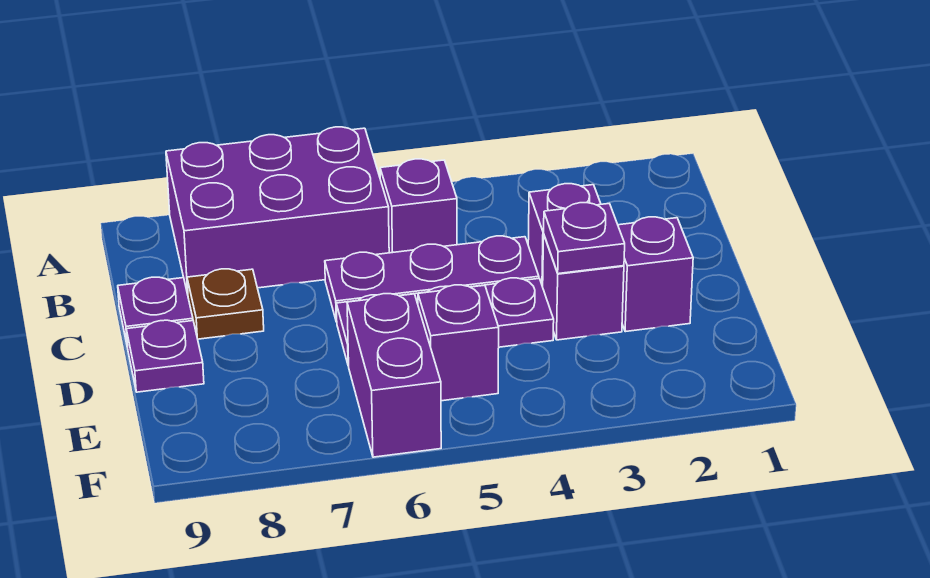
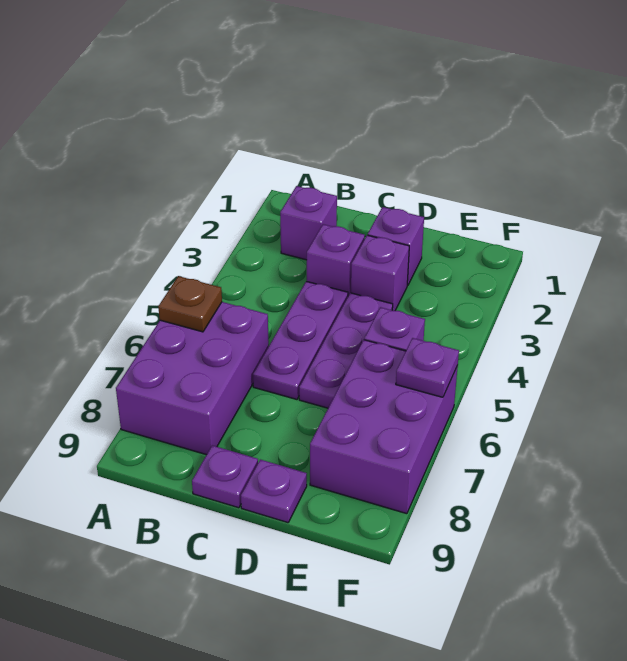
purple 1x1 brick [380,159,457,253] -> purple 1x1 brick moved to [280,186,337,260]
brown 1x1 plate [187,269,264,339] -> brown 1x1 plate moved to [158,276,222,332]
purple 1x1 plate [544,203,625,274] -> purple 1x1 plate moved to [396,338,459,397]
purple 1x2 brick [347,294,441,457] -> purple 2x3 brick [310,340,458,514]

